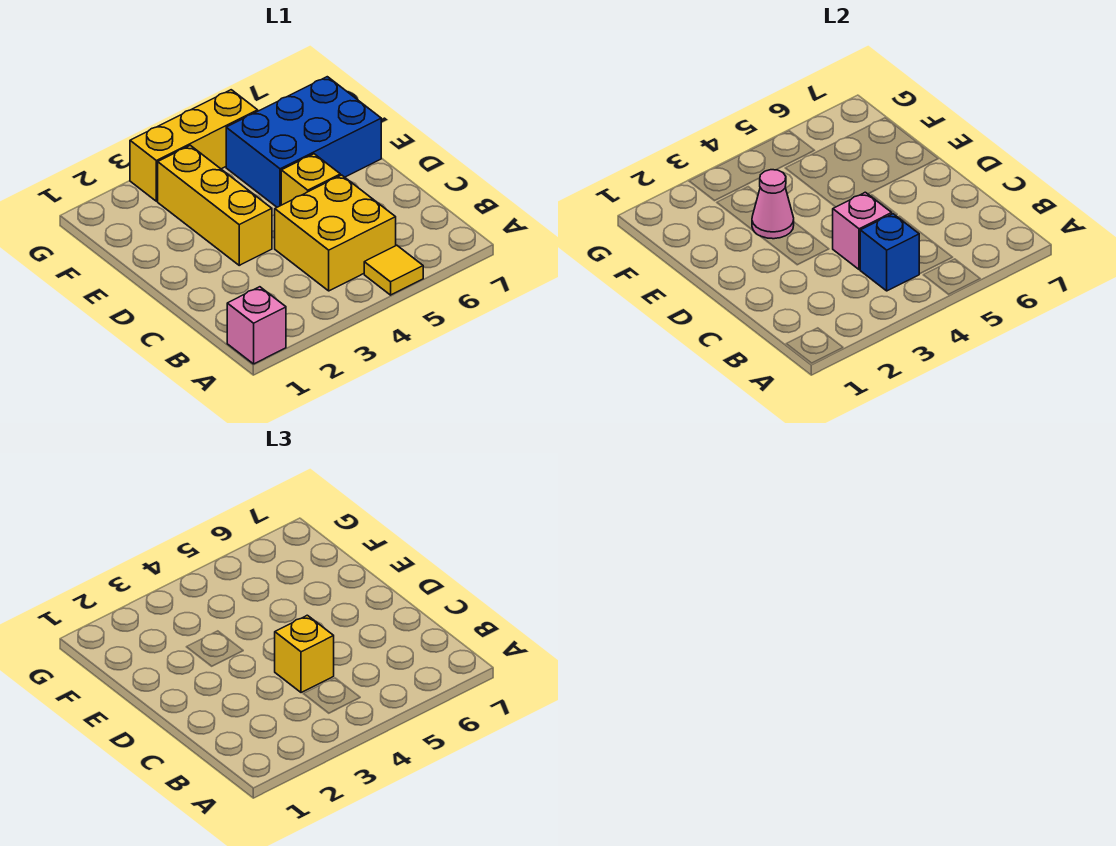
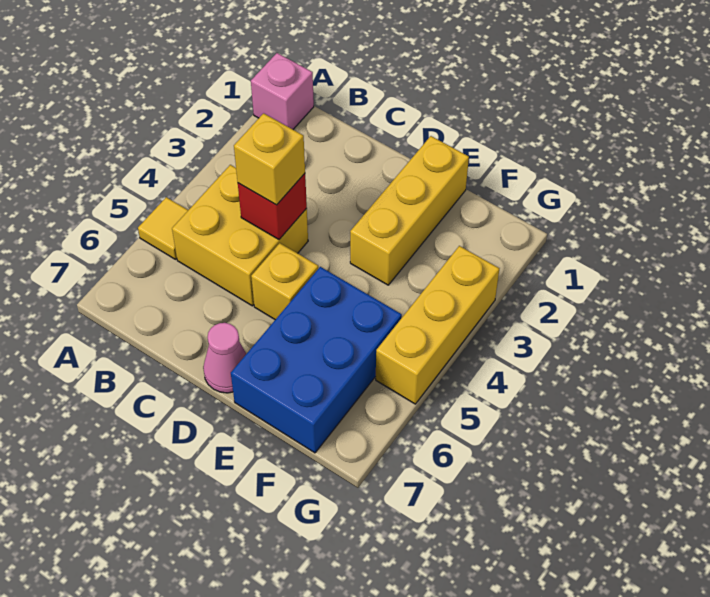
blue 1x1 brick [860,214,919,291] -> none
pink 1x1 brick [833,192,892,270] -> red 1x1 brick [238,174,307,239]
yellow 1x3 brick [158,145,272,265] -> yellow 1x3 brick turned to [350,136,469,285]
pink 1x1 cone [752,170,794,239] -> pink 1x1 cone moved to [203,323,246,393]

